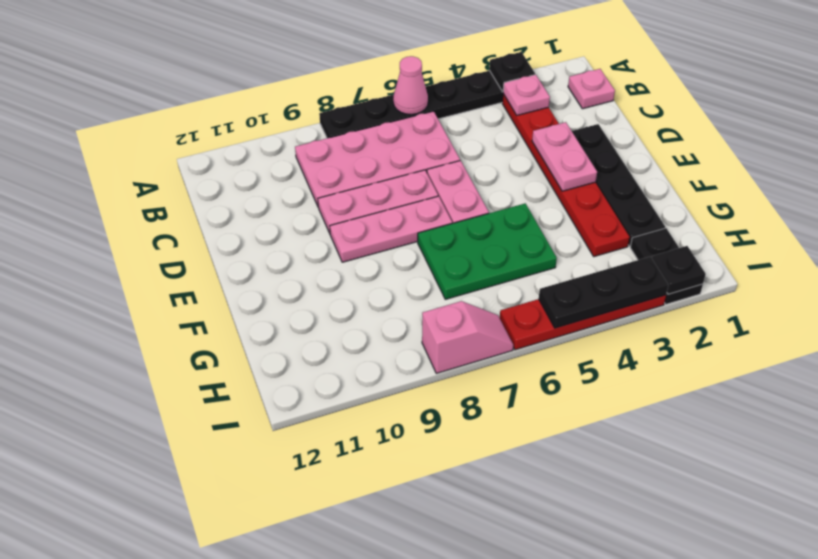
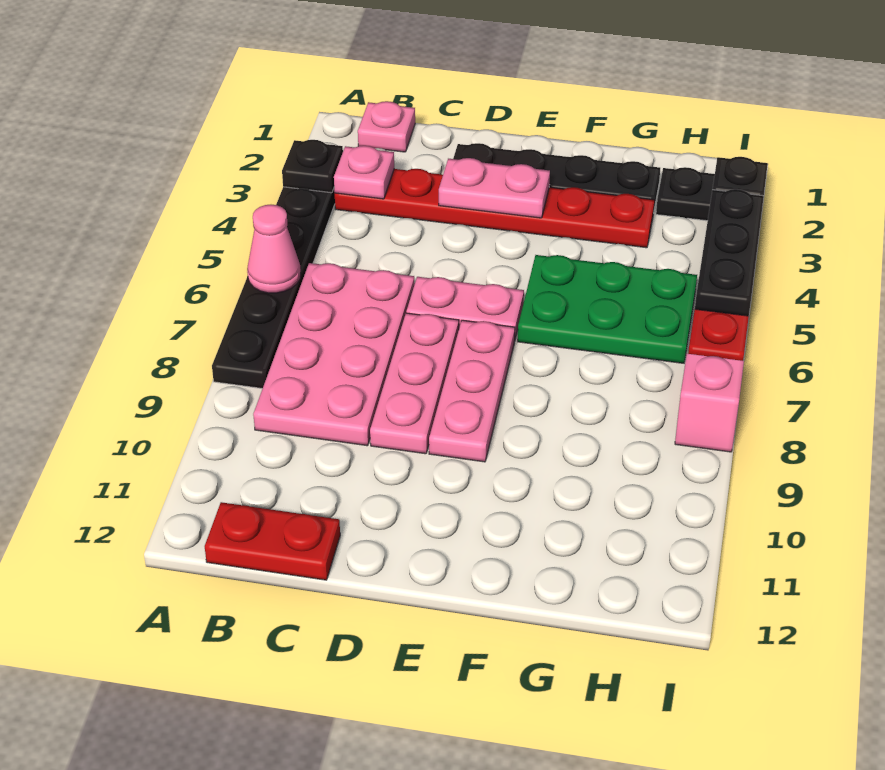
none -> red 1x2 plate [205,502,340,580]
green 2x3 plate [418,203,557,299] -> green 2x3 plate turned to [518,255,697,363]

